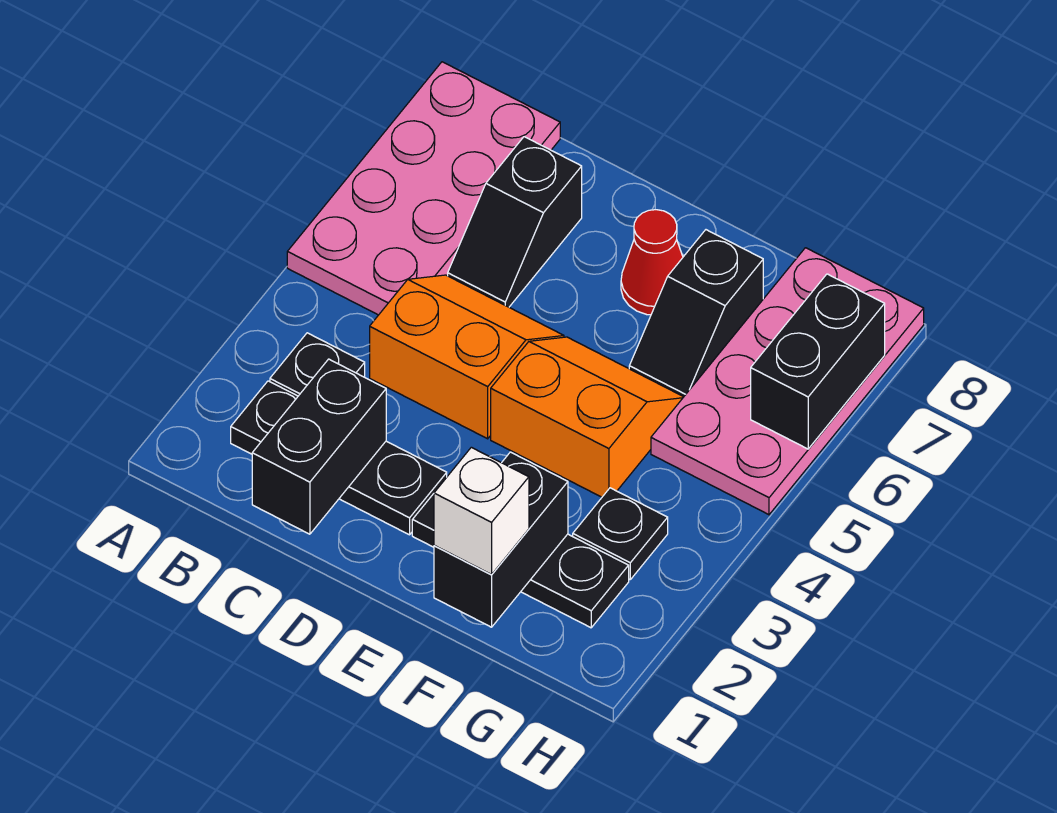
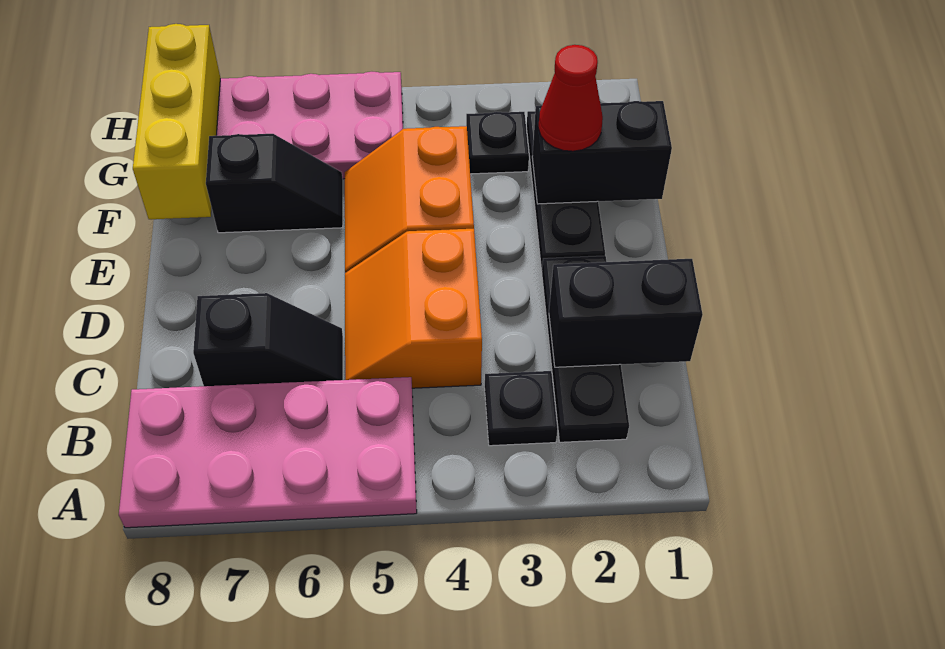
red 1x1 cone [621,210,683,315] -> red 1x1 cone moved to [538,45,603,151]
white 1x1 brick [434,447,529,574] -> none
none -> yellow 1x3 brick [133,24,220,219]
black 1x2 brick [751,274,885,449] -> none

